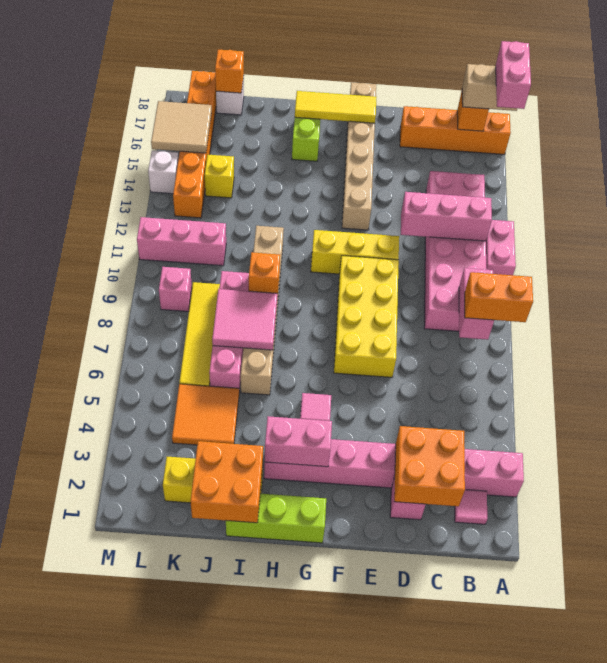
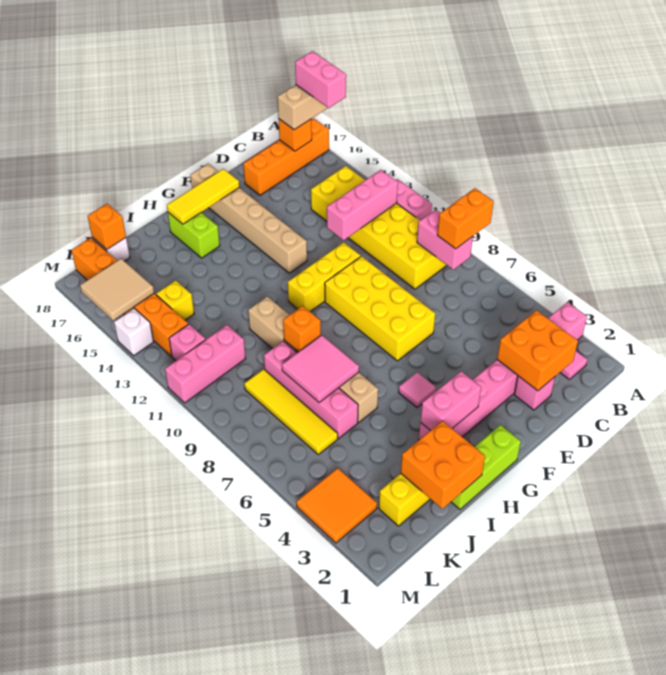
pink 2x6 brick [424,171,487,331] -> yellow 2x6 brick [311,166,447,289]
orange 2x2 tile [172,384,239,445] -> orange 2x2 tile moved to [297,468,377,543]
pink 1x1 brick [159,267,192,311] -> pink 1x1 brick moved to [169,324,206,360]

